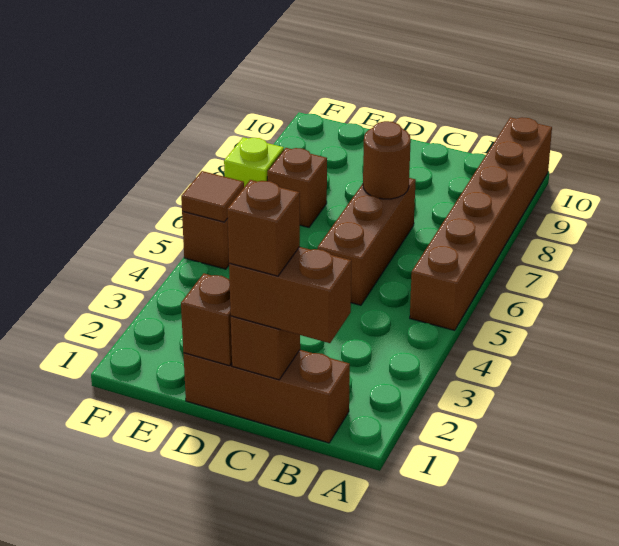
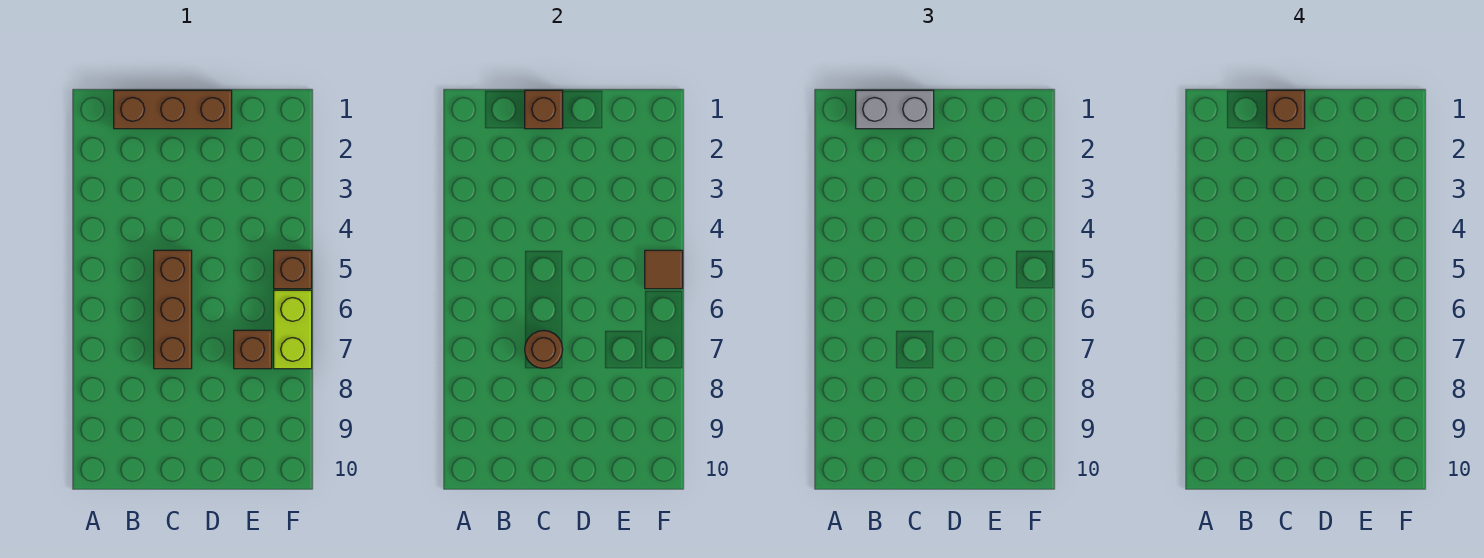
brown 1x6 brick [410,117,552,330] -> none
brown 1x2 brick [229,247,351,343] -> grey 1x2 brick [856,90,934,129]
brown 1x1 brick [181,274,232,366] -> none
lime 1x1 brick [224,137,284,187] -> lime 1x2 brick [274,290,312,369]

